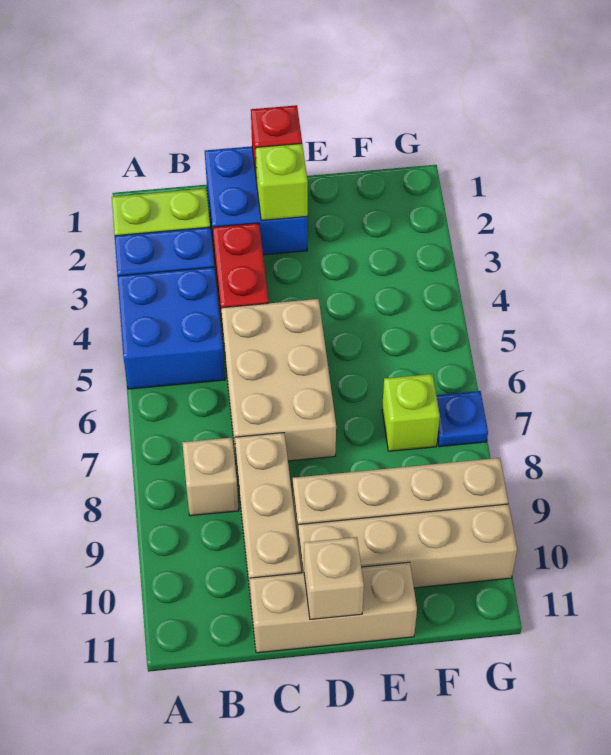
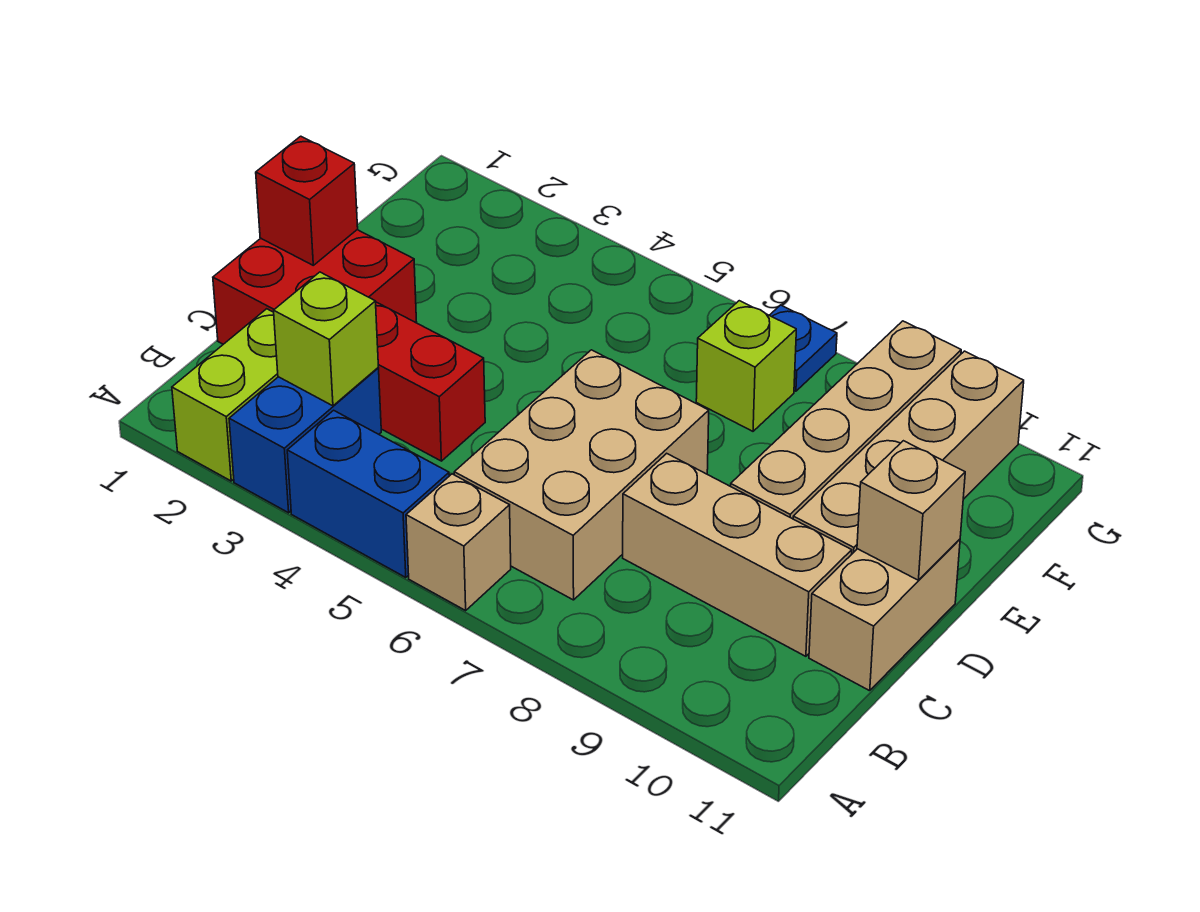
blue 2x2 brick [117,267,225,389] -> blue 1x2 brick [287,410,449,578]
tan 1x1 brick [182,438,239,516] -> tan 1x1 brick moved to [406,474,511,610]
blue 2x2 brick [205,146,308,255] -> red 2x2 brick [213,230,417,344]
tan 2x3 brick [221,299,336,461] -> tan 2x3 brick turned to [454,350,709,600]
tan 1x3 brick [250,562,417,653] -> tan 1x2 brick [809,539,960,691]
lime 1x1 brick [255,143,308,220] -> lime 1x1 brick moved to [274,272,378,406]

